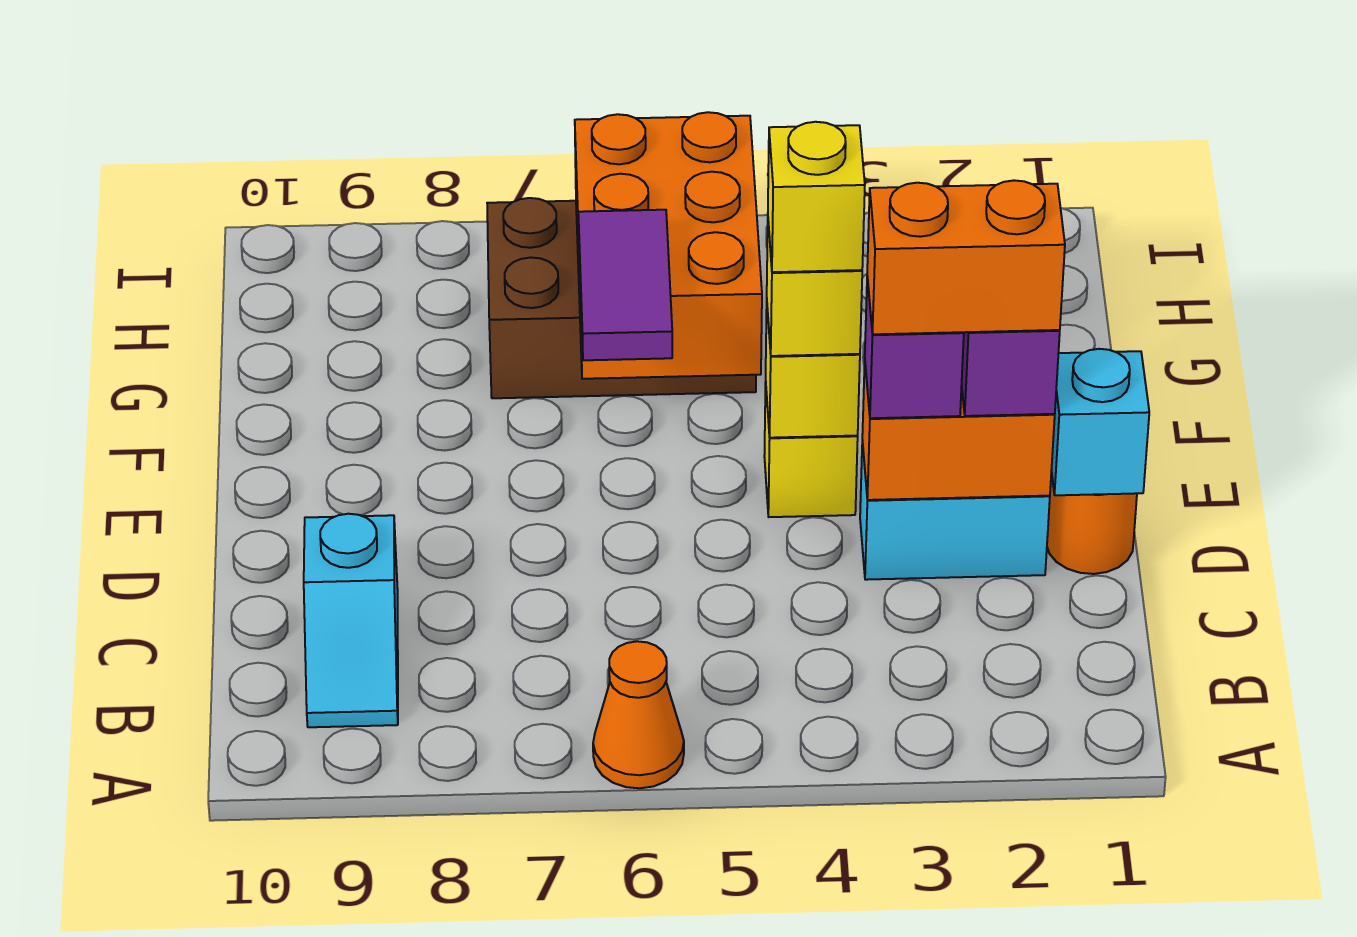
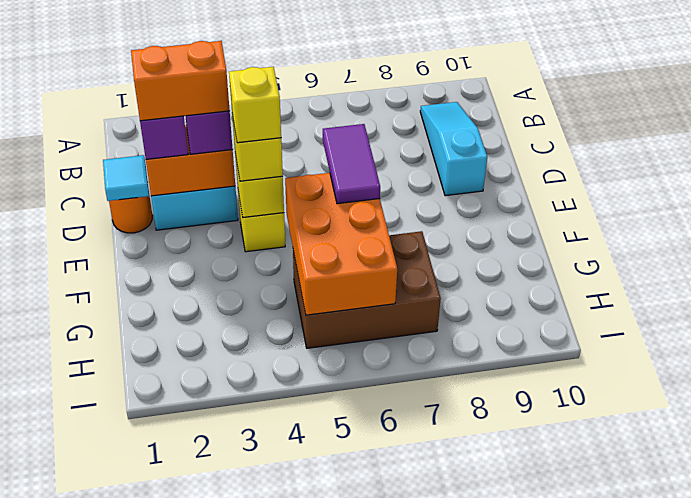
orange 1x1 cone [593,641,684,788] -> none
cyan 1x2 slope [304,514,398,727] -> cyan 1x3 slope [420,102,487,196]
cyan 1x1 brick [1052,349,1149,495] -> cyan 1x1 tile [103,155,149,201]

